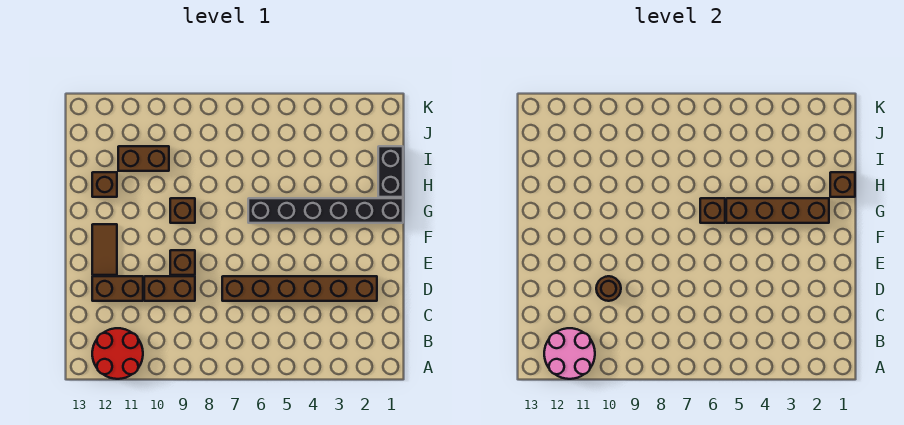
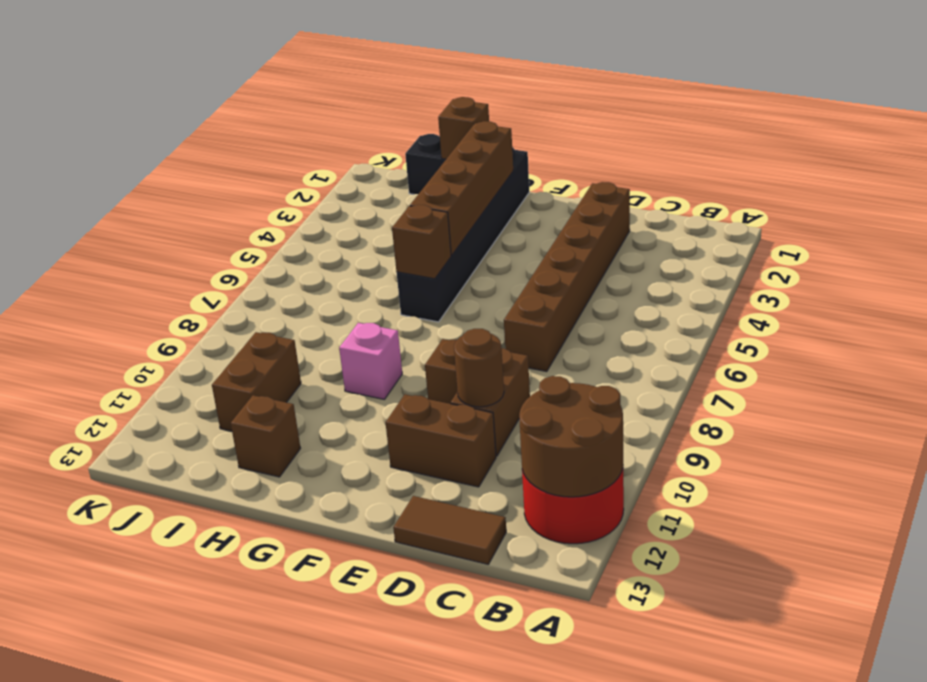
pink 2x2 round brick [544,328,595,379] -> brown 2x2 round brick [519,376,623,497]
brown 1x2 brick [92,276,143,301] -> brown 1x2 brick turned to [385,394,496,487]
brown 1x2 tile [92,224,117,275] -> brown 1x2 tile moved to [393,496,506,564]
brown 1x1 brick [170,198,195,223] -> pink 1x1 brick [339,323,402,400]

